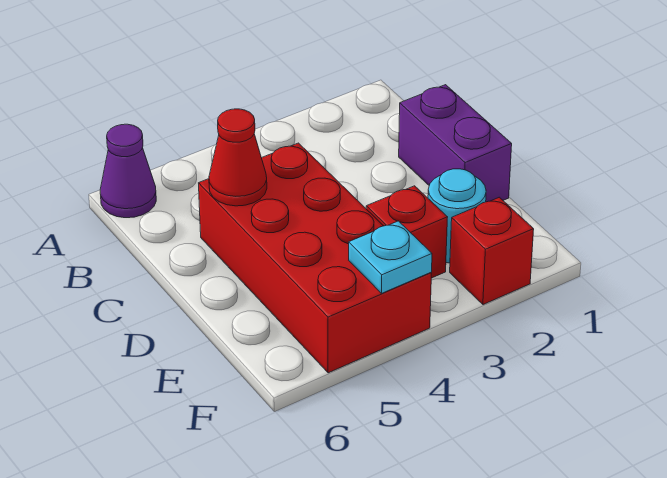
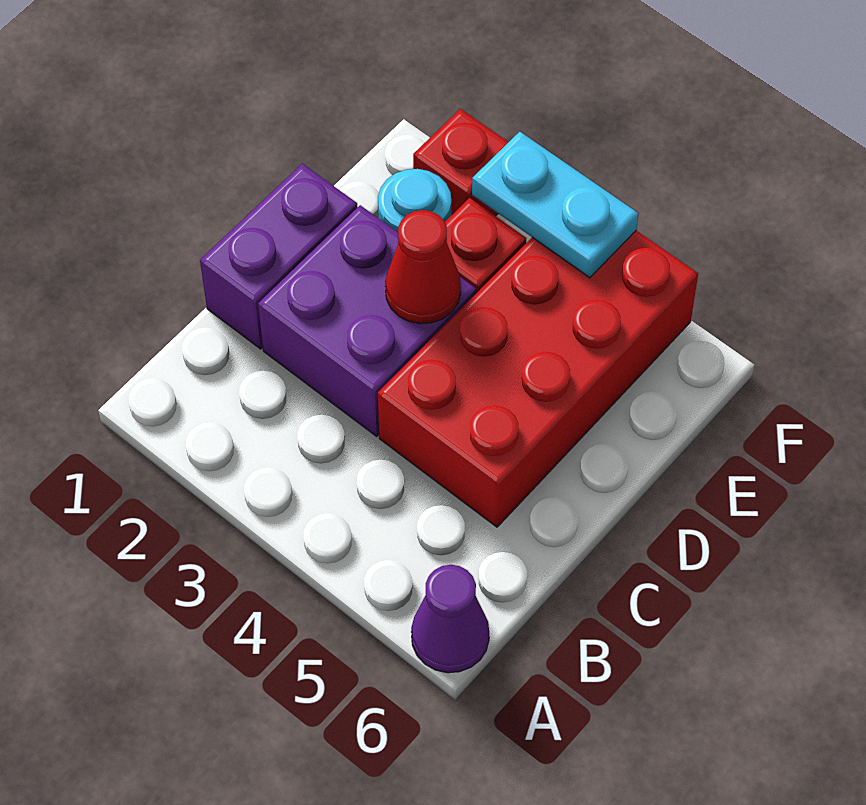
none -> purple 2x2 brick [258,205,476,436]
red 1x1 cone [209,109,267,206] -> red 1x1 cone moved to [385,210,461,324]
cyan 1x1 plate [349,221,432,293] -> cyan 1x2 plate [472,132,638,278]

